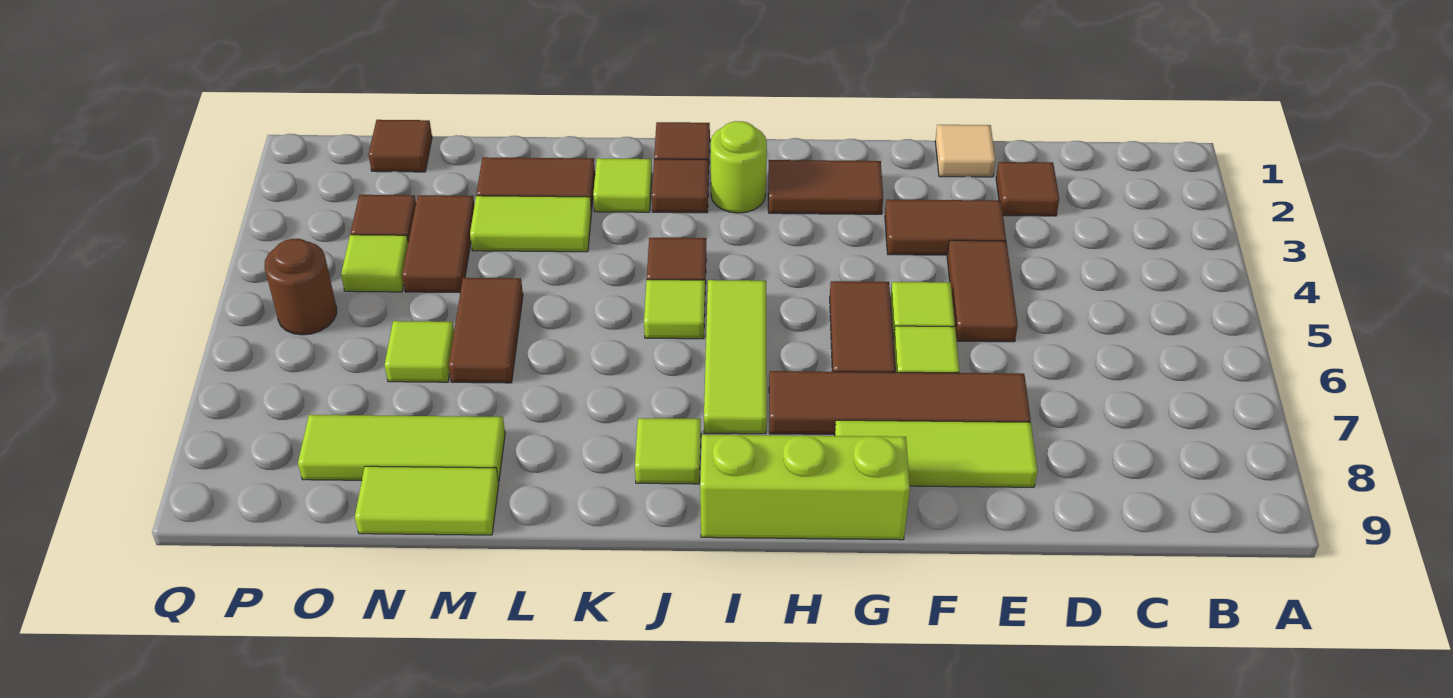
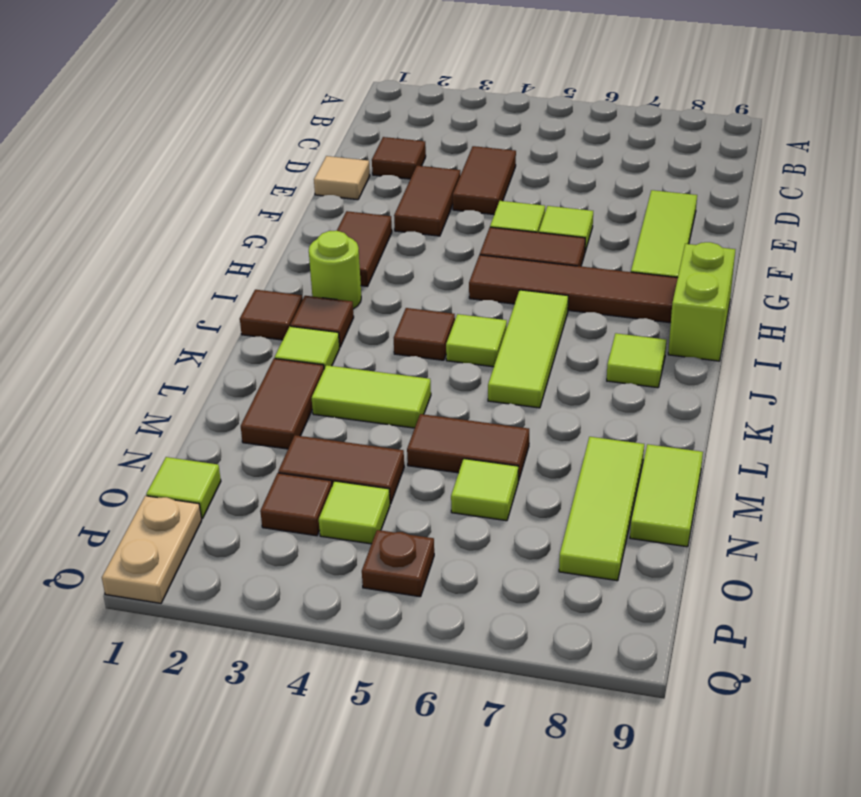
brown 1x2 tile [947,240,1018,342] -> brown 1x2 tile turned to [453,146,516,215]
brown 1x4 tile [769,371,1031,434] -> brown 1x4 tile turned to [469,255,678,323]
lime 1x3 brick [700,435,910,540] -> lime 1x2 brick [668,242,735,361]
lime 1x3 tile [704,280,767,434] -> lime 1x3 tile turned to [488,290,568,408]
lime 1x2 tile [470,196,592,252] -> lime 1x2 tile turned to [312,365,431,428]
brown 1x1 tile [368,120,432,172] -> lime 1x1 tile [146,457,221,519]
none -> tan 1x2 plate [102,496,202,603]
brown 1x1 round brick [264,239,337,335] -> brown 1x1 plate [362,530,434,597]

